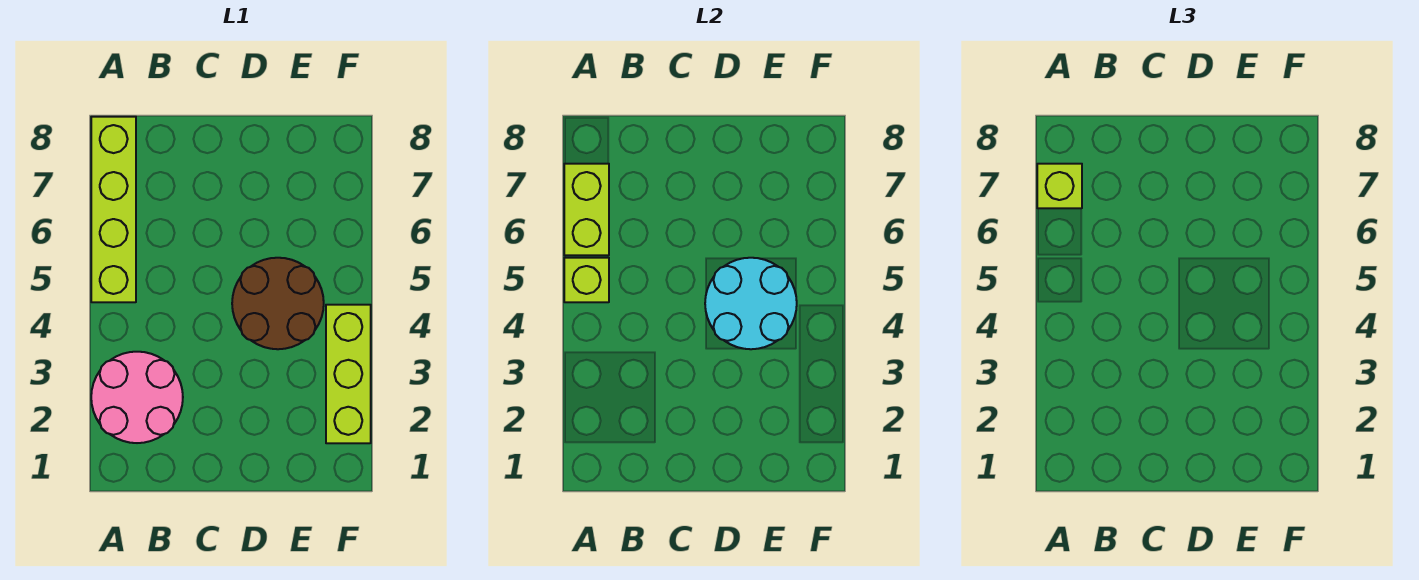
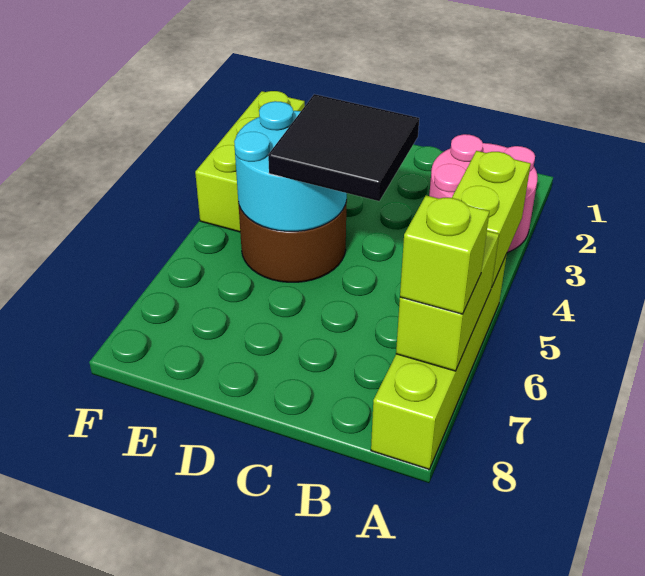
lime 1x1 brick [564,258,609,302] -> lime 1x2 brick [452,151,531,287]
none -> black 2x2 tile [268,94,419,201]

